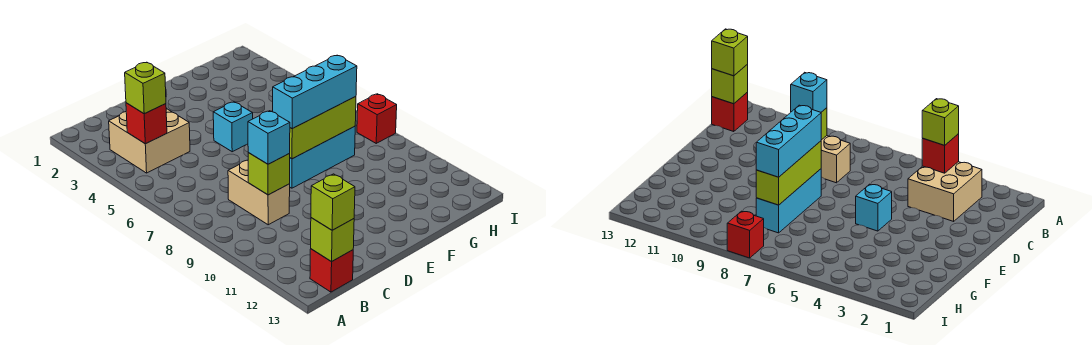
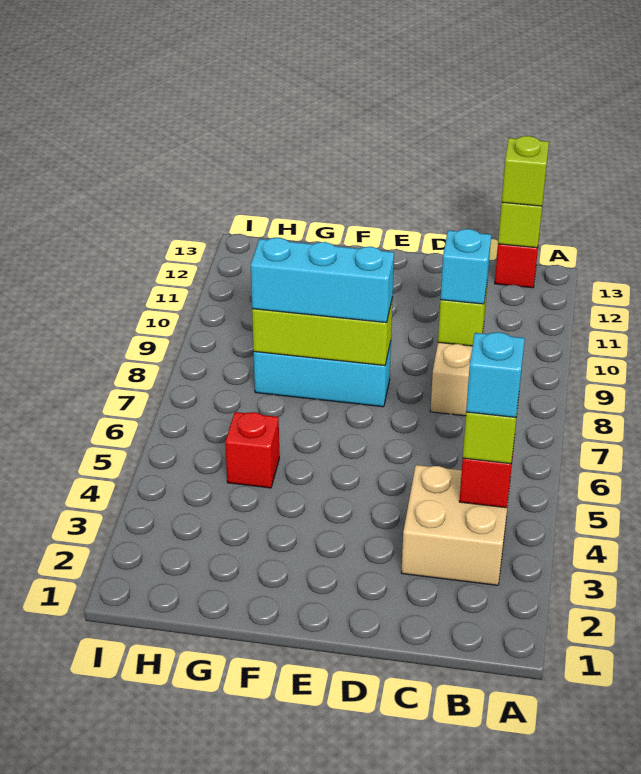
cyan 1x1 brick [213,102,253,152] -> cyan 1x1 brick moved to [466,332,525,418]
red 1x1 brick [357,94,397,143] -> red 1x1 brick moved to [225,412,279,488]

